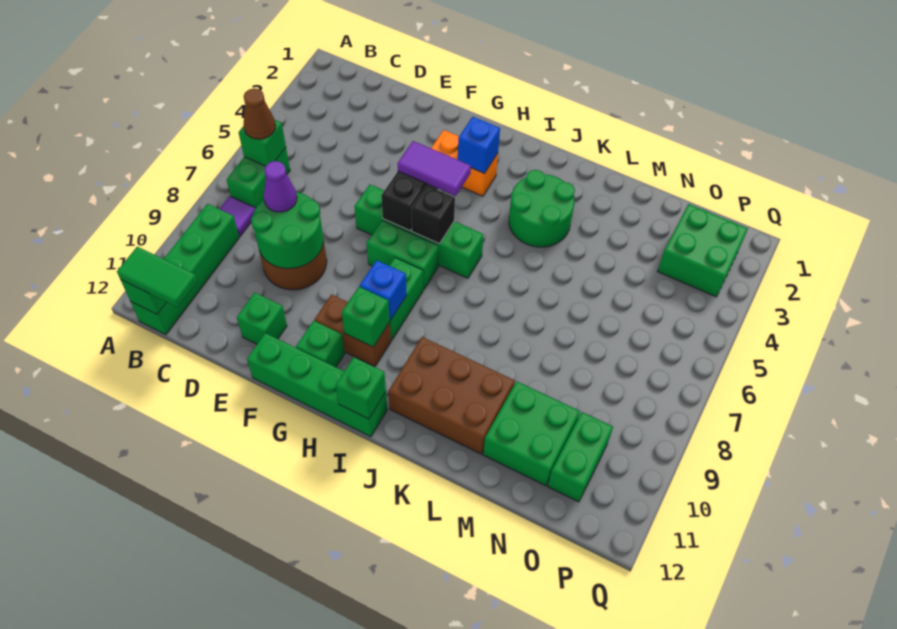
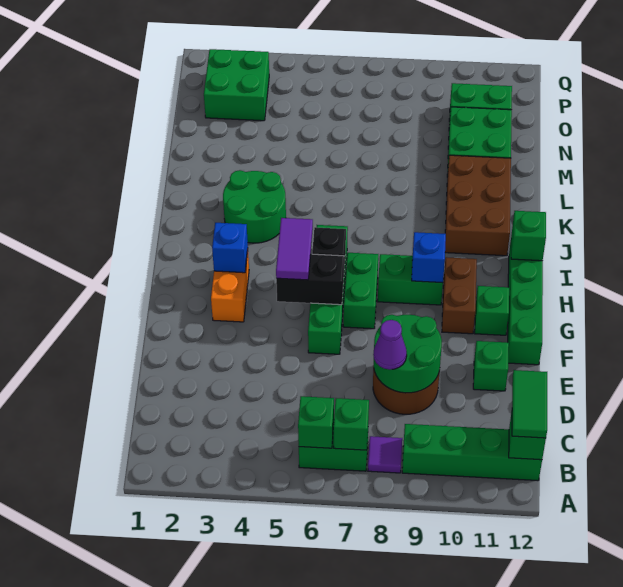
brown 1x1 cone [243,88,276,139] -> none
green 1x1 brick [342,287,390,347] -> green 1x1 brick moved to [334,398,369,450]

